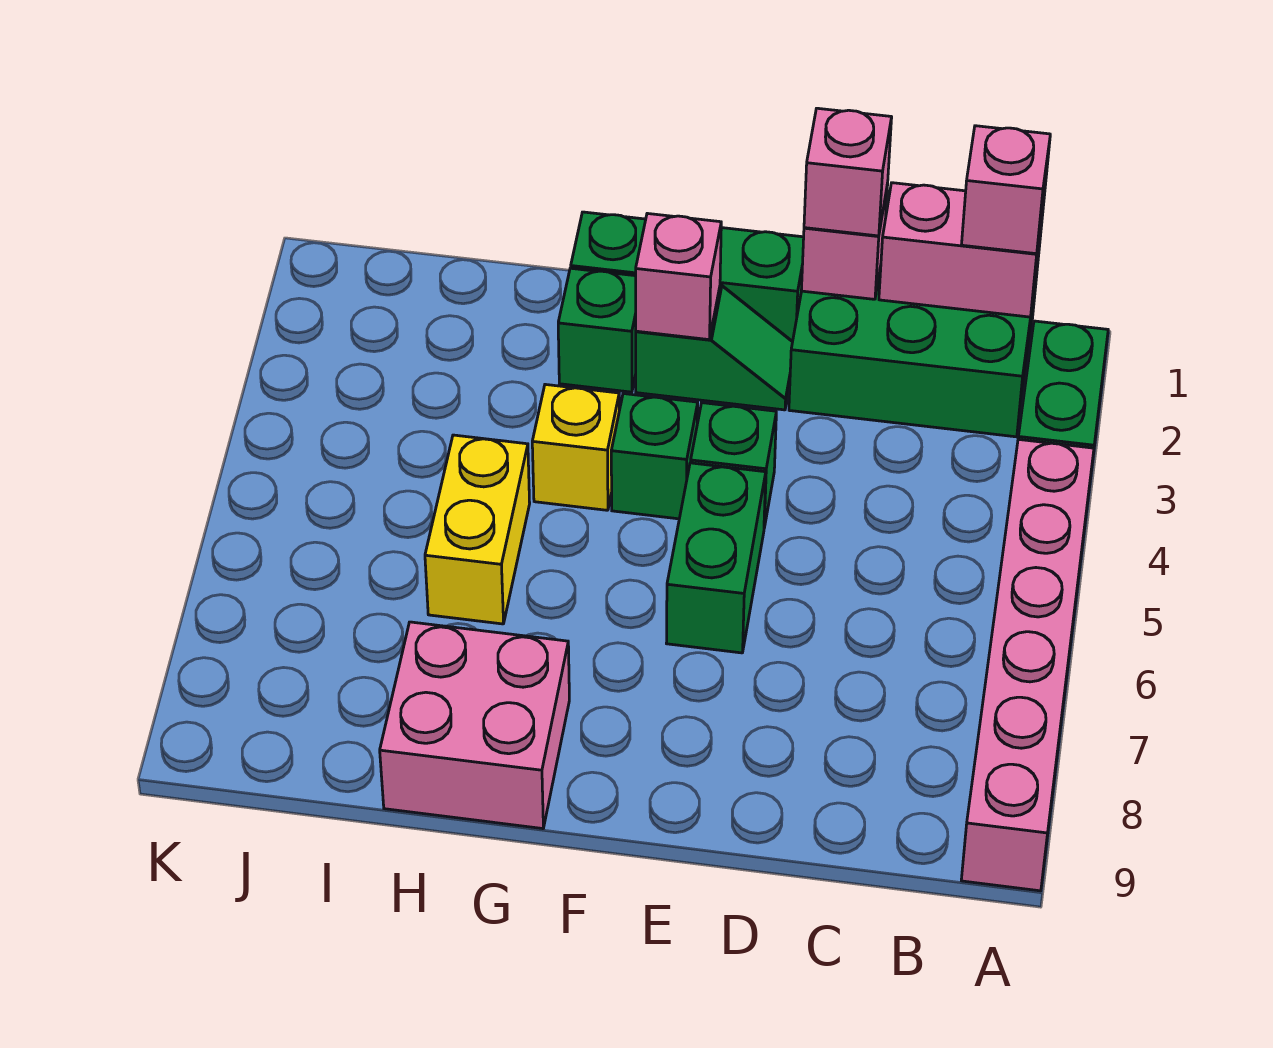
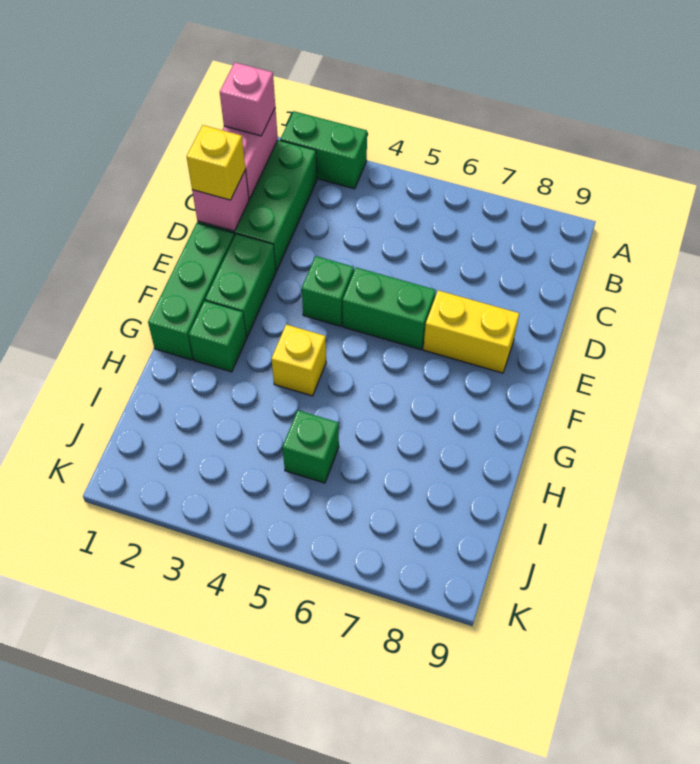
pink 1x6 brick [961,439,1094,891] -> none
pink 1x1 brick [804,108,892,236] -> yellow 1x1 brick [187,125,245,200]
green 1x2 slope [636,285,792,410] -> green 1x2 brick [205,234,276,337]
pink 1x1 brick [636,213,721,340] -> none
green 1x1 brick [611,394,698,519] -> green 1x1 brick moved to [282,410,339,483]
pink 2x2 brick [380,622,569,829] -> none
yellow 1x2 brick [425,435,530,624] -> yellow 1x2 brick moved to [423,290,519,373]

